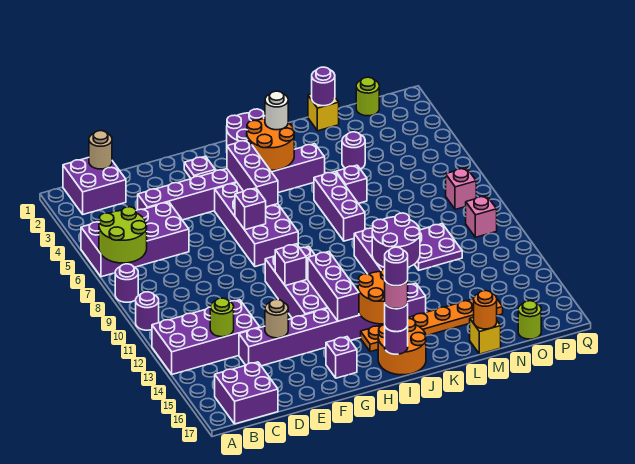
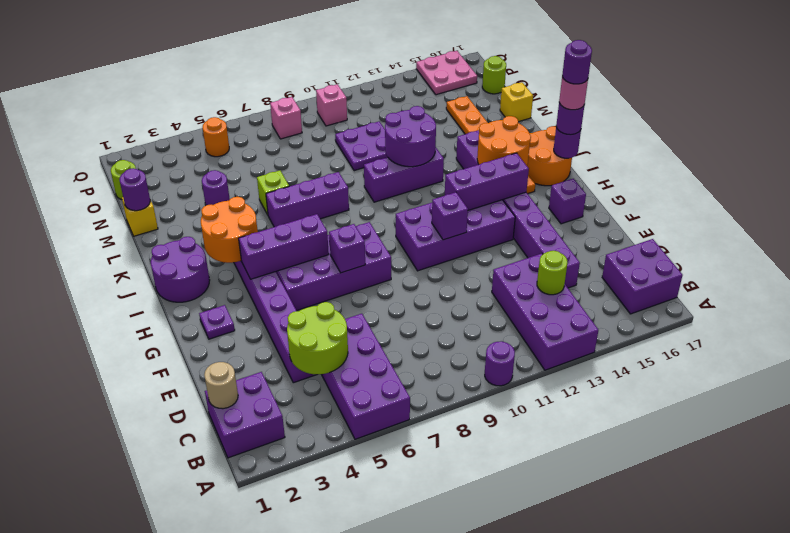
lime 2x2 round brick [99,207,147,263] -> lime 2x2 round brick moved to [287,302,348,374]
purple 1x1 round brick [115,264,138,302] -> none
tan 1x1 round brick [265,299,288,338] -> none
white 1x1 round brick [265,91,288,130] -> none
purple 1x1 brick [336,165,367,203] -> lime 1x1 brick [257,170,289,215]
orange 1x1 round brick [474,291,497,329] -> orange 1x1 round brick moved to [202,117,229,157]
none -> pink 2x2 plate [416,51,477,95]

